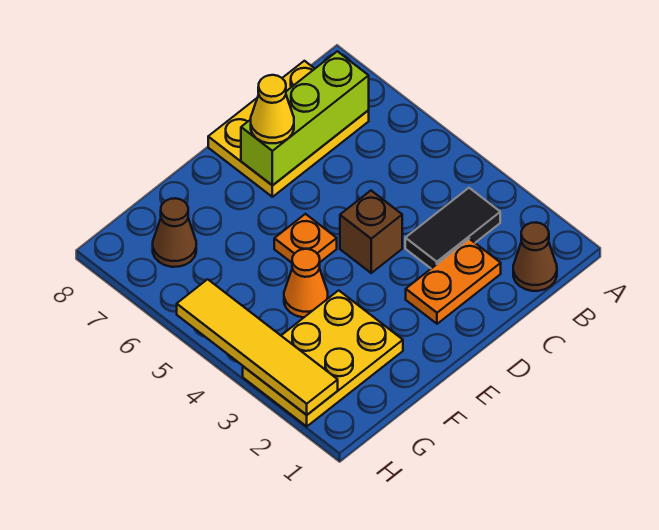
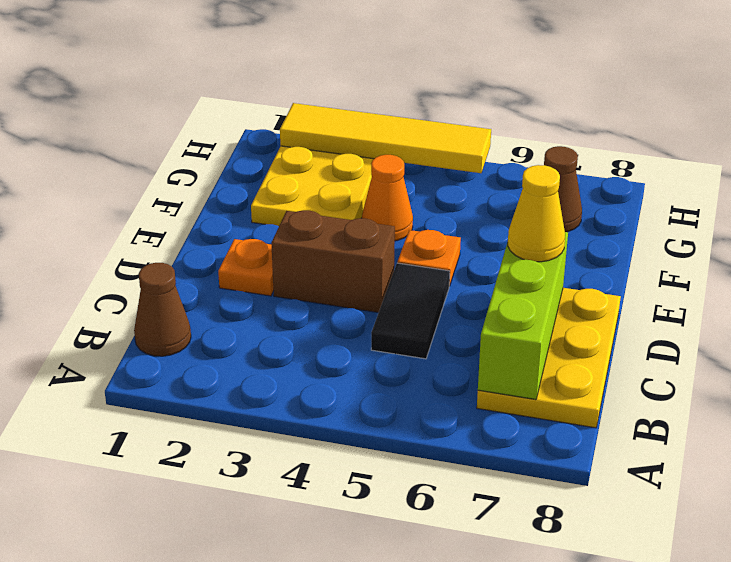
black 1x2 tile [405,188,500,268] -> black 1x2 tile moved to [371,263,450,359]
orange 1x2 plate [406,239,501,324] -> orange 1x1 plate [218,239,274,296]
brown 1x1 brick [340,191,402,273] -> brown 1x2 brick [271,210,395,313]

